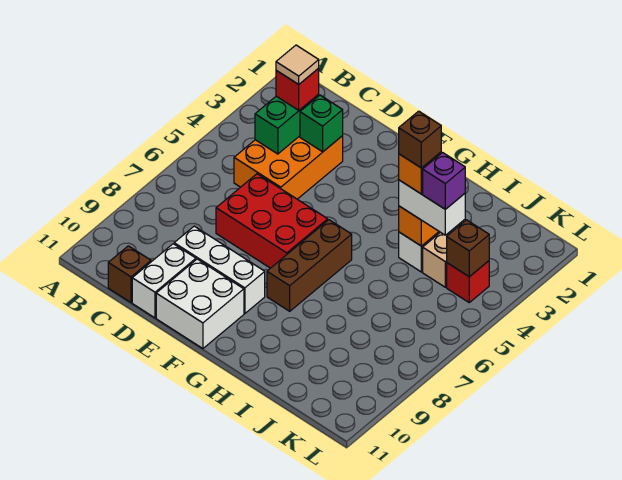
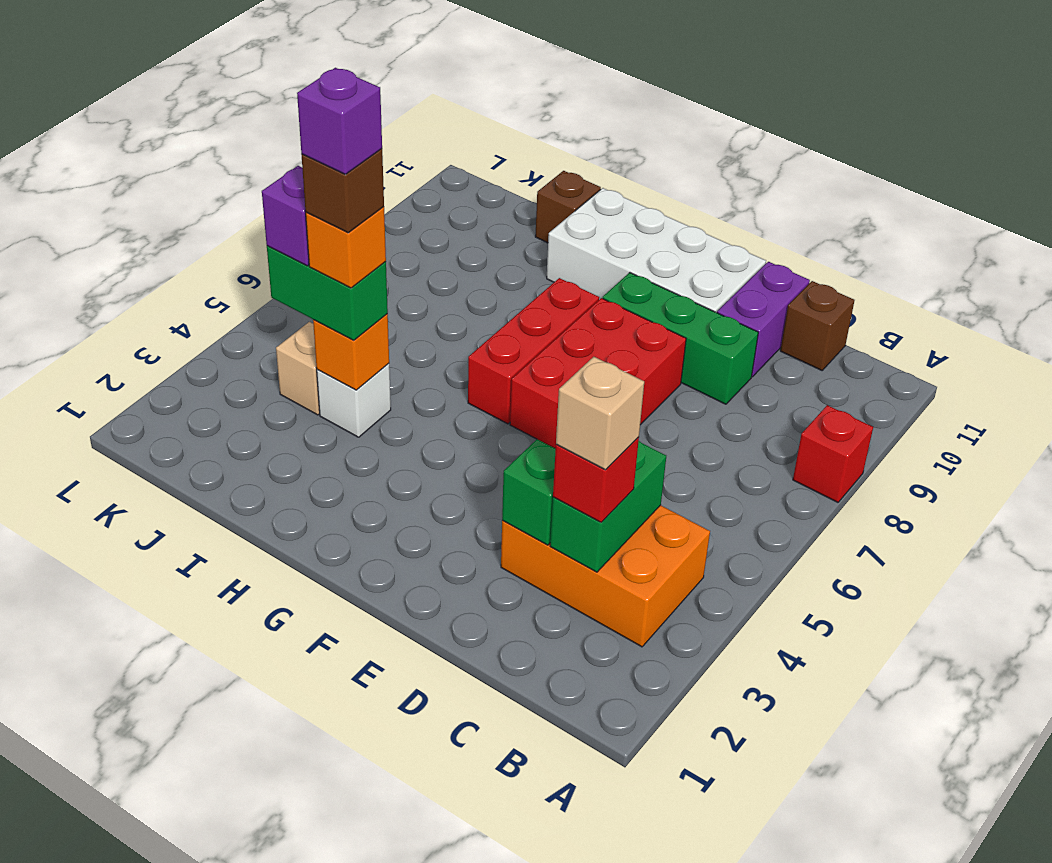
orange 2x3 brick [234,136,343,199] -> orange 2x3 brick turned to [501,505,710,647]
tan 1x1 tile [276,45,319,84] -> tan 1x1 brick [556,357,644,470]
red 2x3 brick [216,174,328,268] -> red 2x3 brick turned to [510,298,686,449]
white 1x3 brick [174,226,265,314] -> green 1x3 brick [603,273,758,404]
white 1x2 brick [132,244,196,318] -> purple 1x2 brick [717,262,810,377]
white 2x2 brick [156,259,244,349] -> white 2x4 brick [547,188,766,313]
brown 1x3 brick [267,220,352,311] -> red 1x3 brick [468,278,599,424]
white 1x2 brick [399,180,465,235] -> green 1x2 brick [267,246,388,340]
none -> purple 1x1 brick [297,68,382,174]
red 1x1 brick [447,261,489,302] -> red 1x1 brick moved to [793,405,873,502]
brown 1x1 brick [447,220,489,277] -> brown 1x1 brick moved to [535,171,601,243]

